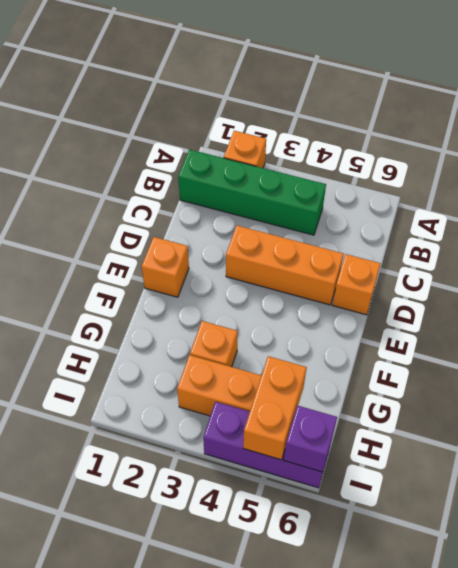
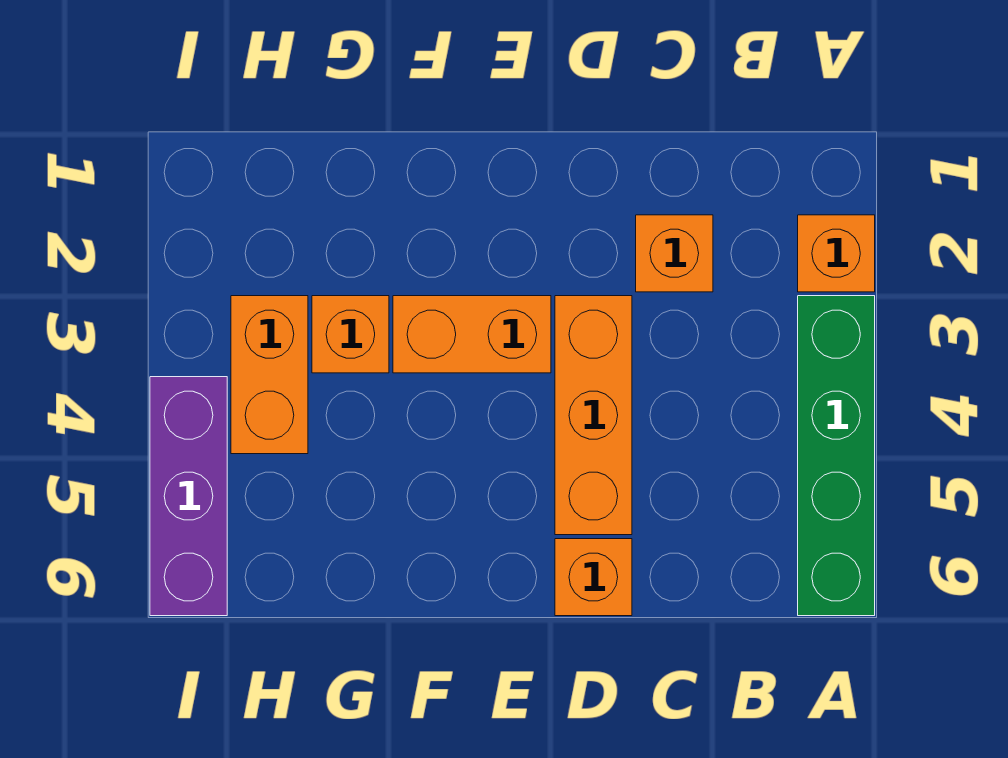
green 1x4 brick [178,149,326,235] -> green 1x4 brick moved to [798,296,875,616]
orange 1x1 brick [142,237,189,297] -> orange 1x1 brick moved to [636,215,713,292]
orange 1x2 brick [243,356,307,460] -> orange 1x2 brick moved to [393,296,551,373]
purple 1x1 brick [284,406,337,472] -> none

